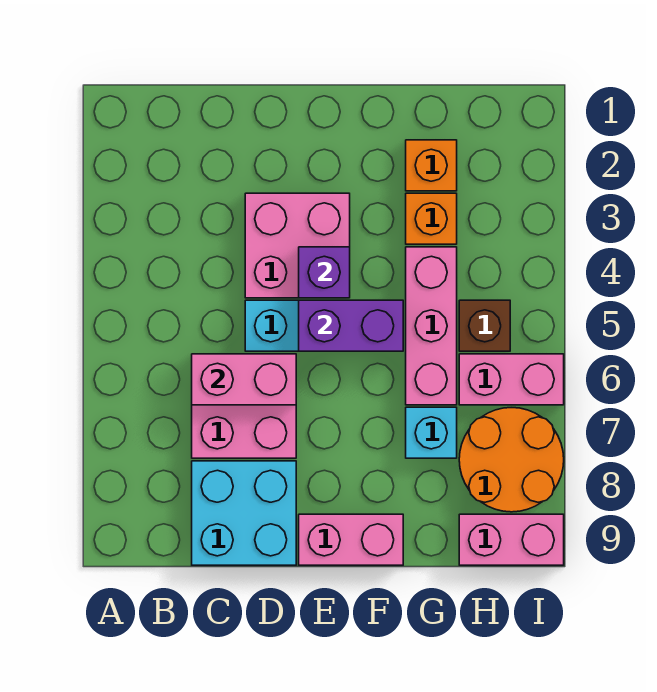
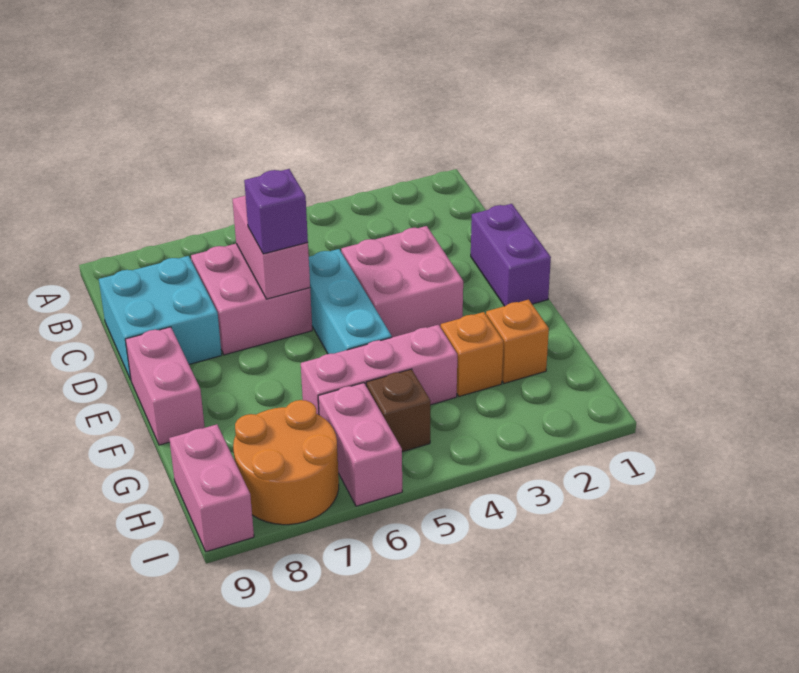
purple 1x1 brick [299,247,350,298] -> purple 1x1 brick moved to [244,169,308,254]
purple 1x2 brick [299,300,403,351] -> purple 1x2 brick moved to [471,204,551,306]
cyan 1x1 brick [406,407,457,458] -> none

